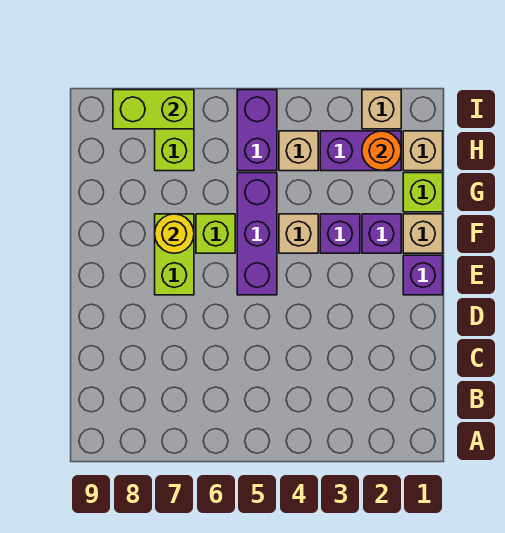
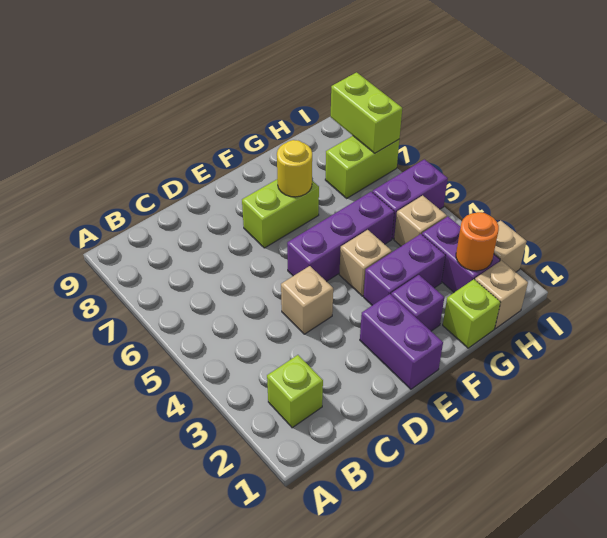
purple 1x1 brick [403,255,443,295] -> purple 1x2 brick [360,294,443,389]
tan 1x1 brick [403,214,443,253] -> tan 1x1 brick moved to [281,266,333,334]
purple 1x1 brick [320,214,360,253] -> purple 1x2 brick [364,234,446,305]
lime 1x1 brick [196,214,235,253] -> lime 1x1 brick moved to [267,355,323,428]

